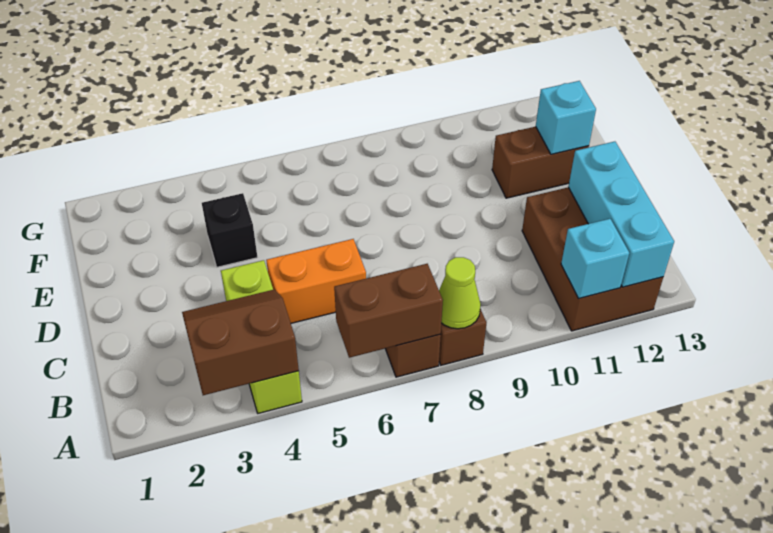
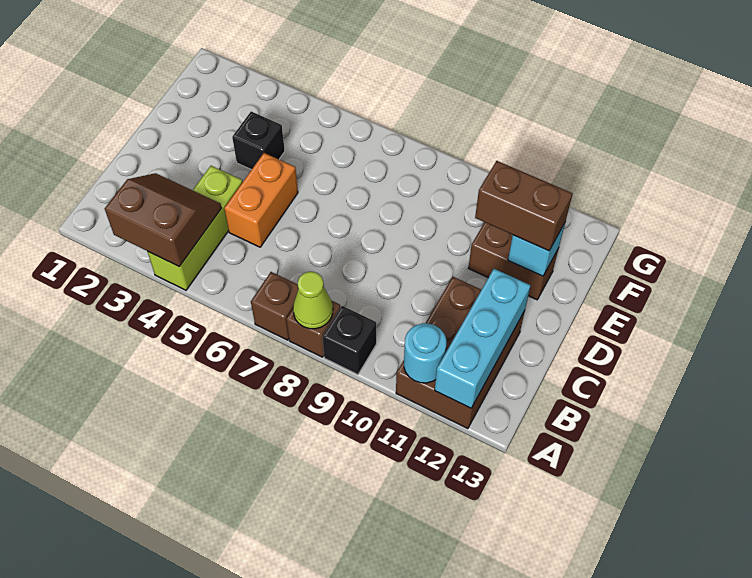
brown 1x2 brick [334,264,443,358] -> brown 1x2 brick moved to [475,161,573,251]
none -> black 1x1 brick [323,306,376,375]
cyan 1x1 brick [561,219,629,298] -> cyan 1x1 round brick [404,323,446,383]
orange 1x2 brick [266,239,366,323] -> orange 1x2 brick turned to [224,153,298,247]

